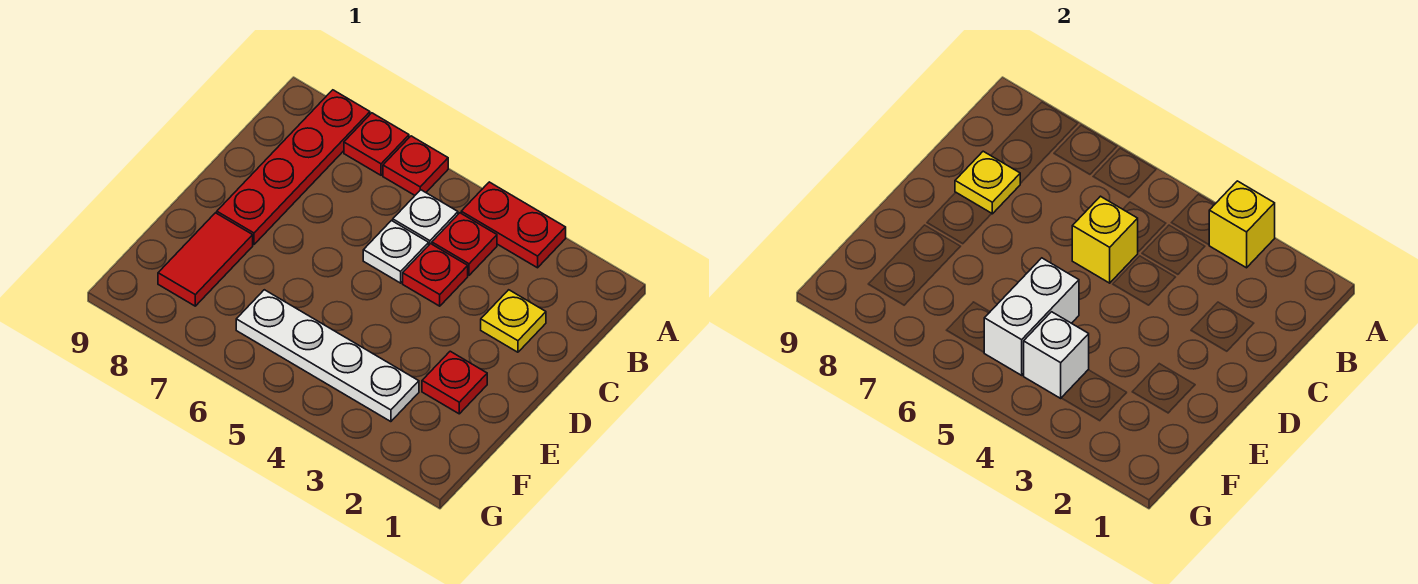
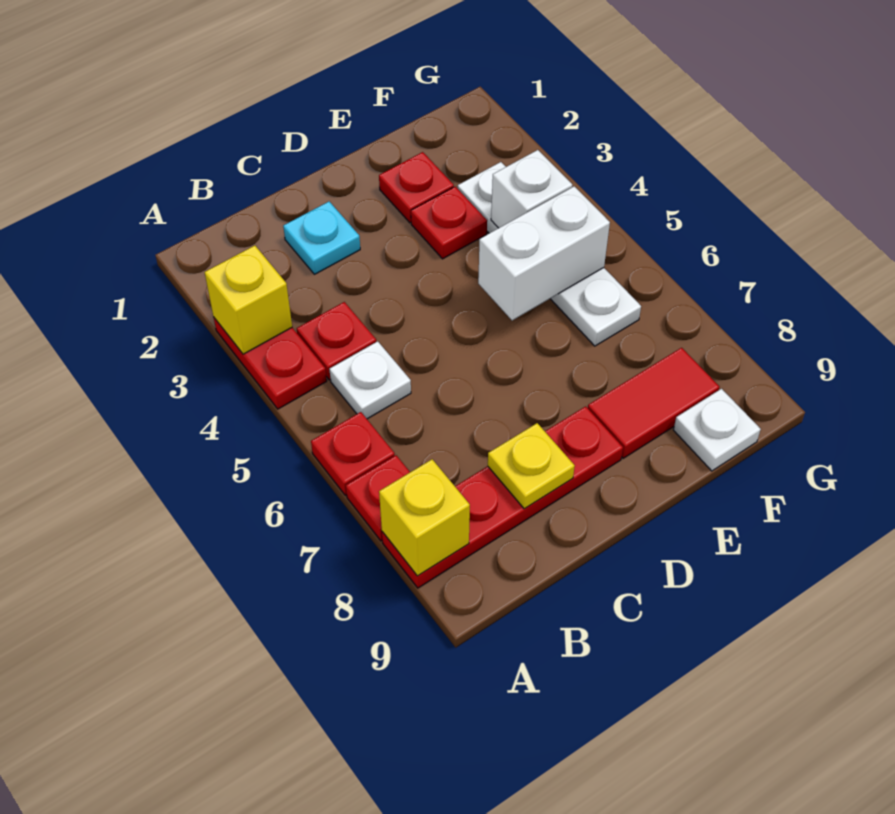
yellow 1x1 plate [481,290,546,352] -> cyan 1x1 plate [283,201,360,274]
red 1x1 plate [403,244,468,306] -> red 1x1 plate moved to [411,187,487,259]
white 1x1 plate [363,221,429,283] -> white 1x1 plate moved to [674,389,761,471]
yellow 1x1 brick [1072,196,1138,283] -> yellow 1x1 brick moved to [379,459,470,576]

